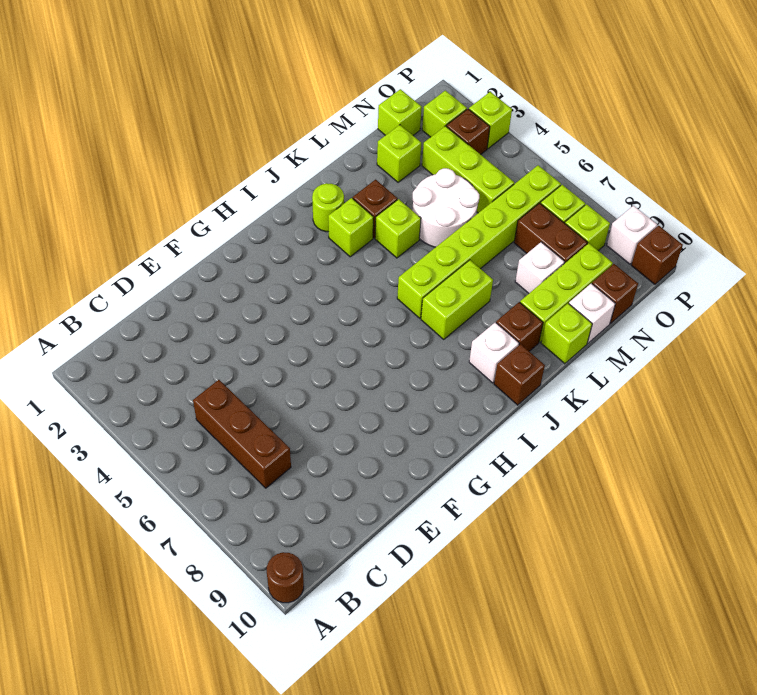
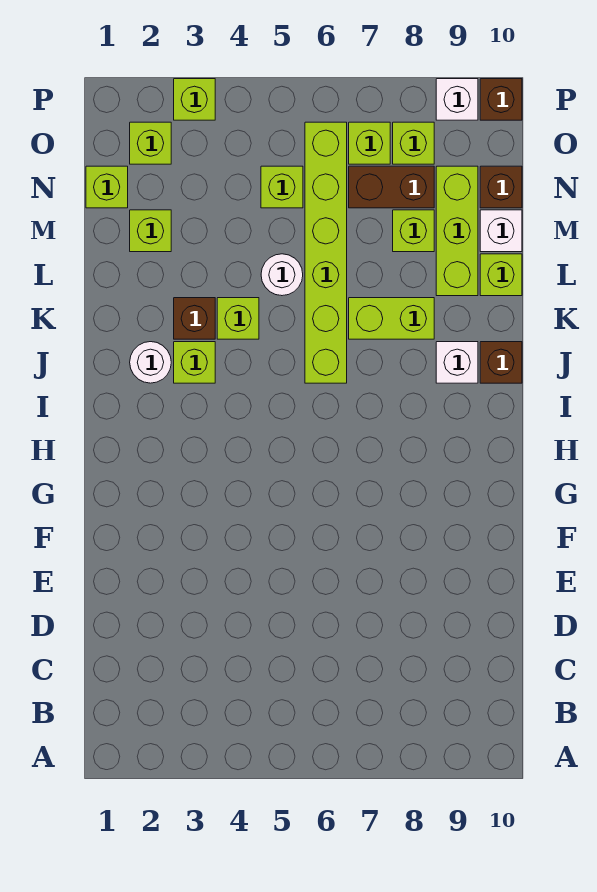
brown 1x1 round brick [267,552,304,603] -> none
brown 1x3 brick [193,380,291,488] -> none
lime 1x1 round brick [312,183,344,232] -> white 1x1 round brick [130,342,171,383]
lime 1x2 brick [421,260,493,339] -> lime 1x2 brick turned to [349,298,434,339]
brown 1x1 brick [496,302,543,351] -> none
white 2x2 round brick [412,168,479,247] -> white 1x1 round brick [261,254,303,296]
white 1x1 brick [515,242,565,293] -> lime 1x1 brick [393,210,434,252]
lime 1x3 brick [422,126,514,213] -> lime 1x1 brick [261,166,303,208]
brown 1x1 brick [446,109,490,155] -> none

